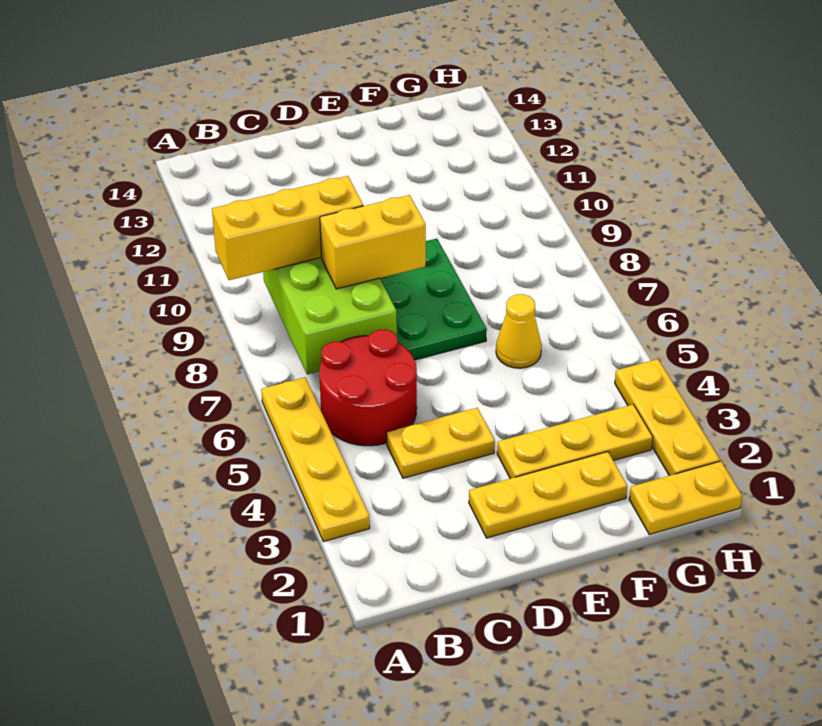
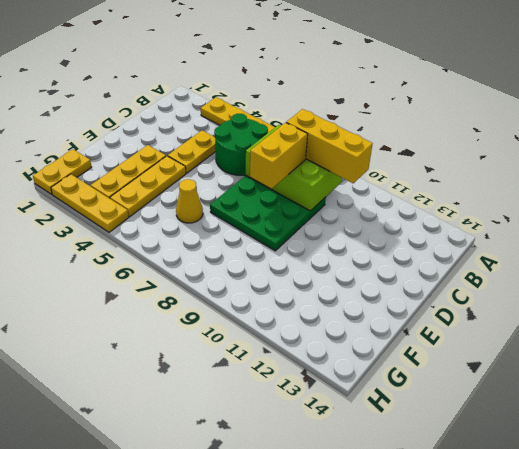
yellow 1x3 brick [212,176,363,280] -> yellow 1x3 brick turned to [286,109,373,183]
red 2x2 round brick [319,329,417,446] -> green 2x2 round brick [214,114,268,175]
yellow 1x3 plate [469,452,627,538] -> yellow 1x3 plate moved to [110,156,186,217]

